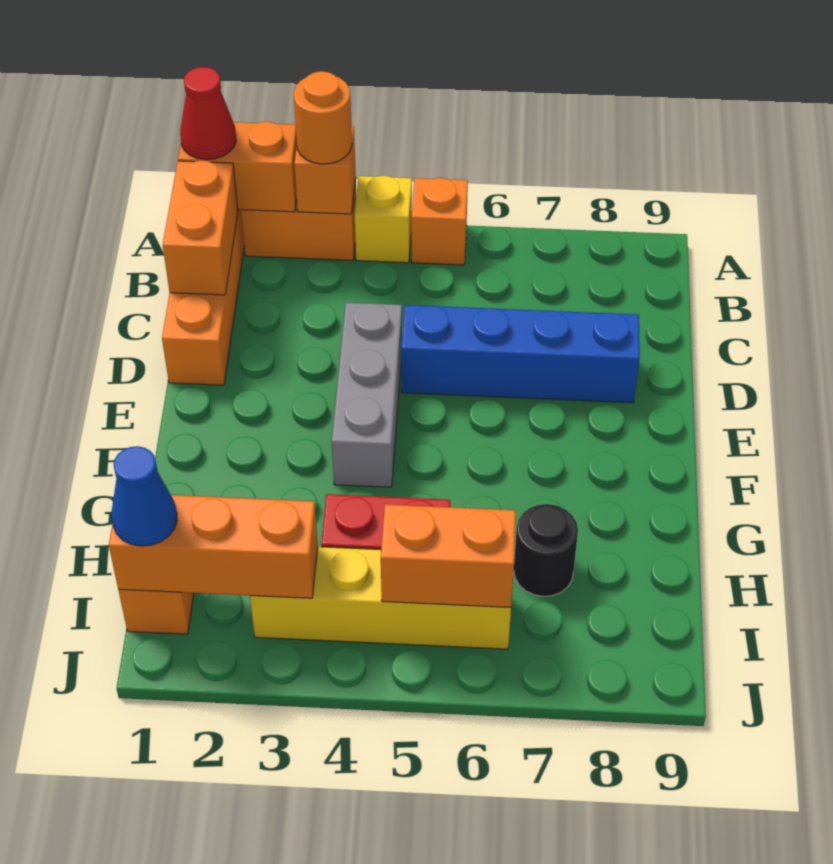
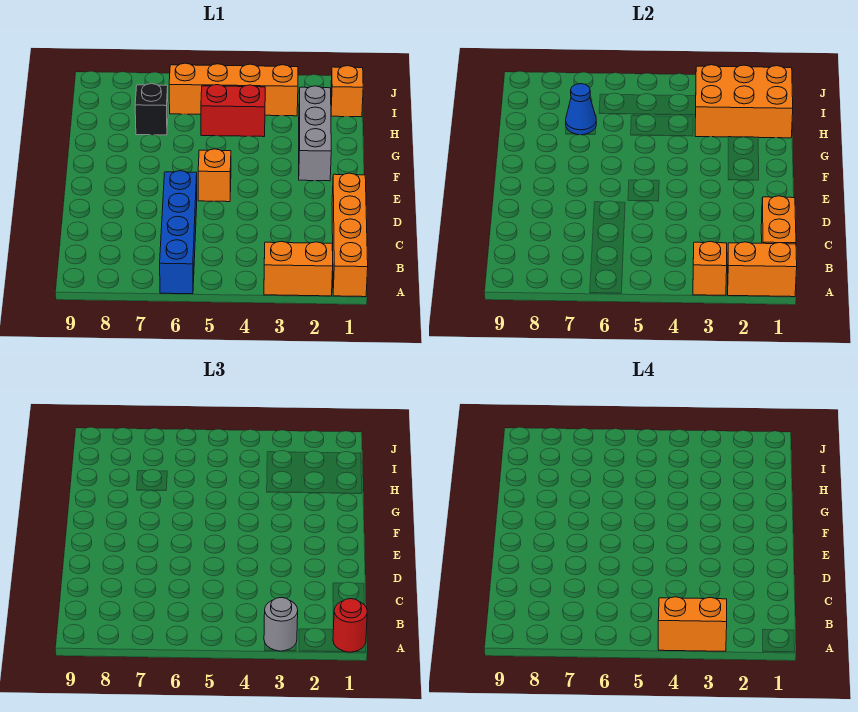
red 1x1 cone [180,67,236,160] -> red 1x1 round brick [333,599,367,652]
orange 1x1 round brick [294,71,352,164] -> grey 1x1 round brick [264,597,298,651]
yellow 1x1 brick [355,176,412,263] -> none
orange 1x1 brick [411,178,468,265] -> orange 1x1 brick moved to [198,149,231,202]
grey 1x3 brick [332,303,402,487] -> grey 1x3 brick moved to [299,86,331,181]
blue 1x4 brick [401,305,640,403] -> blue 1x4 brick turned to [160,171,197,294]
black 1x1 round brick [514,504,578,597] -> black 1x1 brick [135,84,168,135]
orange 1x3 brick [109,495,318,598] -> orange 2x3 brick [695,65,793,138]
blue 1x1 cone [112,446,177,546] -> blue 1x1 cone moved to [566,84,596,135]
yellow 1x4 brick [250,547,511,649] -> orange 1x4 brick [169,63,298,116]
orange 1x2 brick [381,504,516,607] -> orange 1x2 brick moved to [658,597,727,651]

